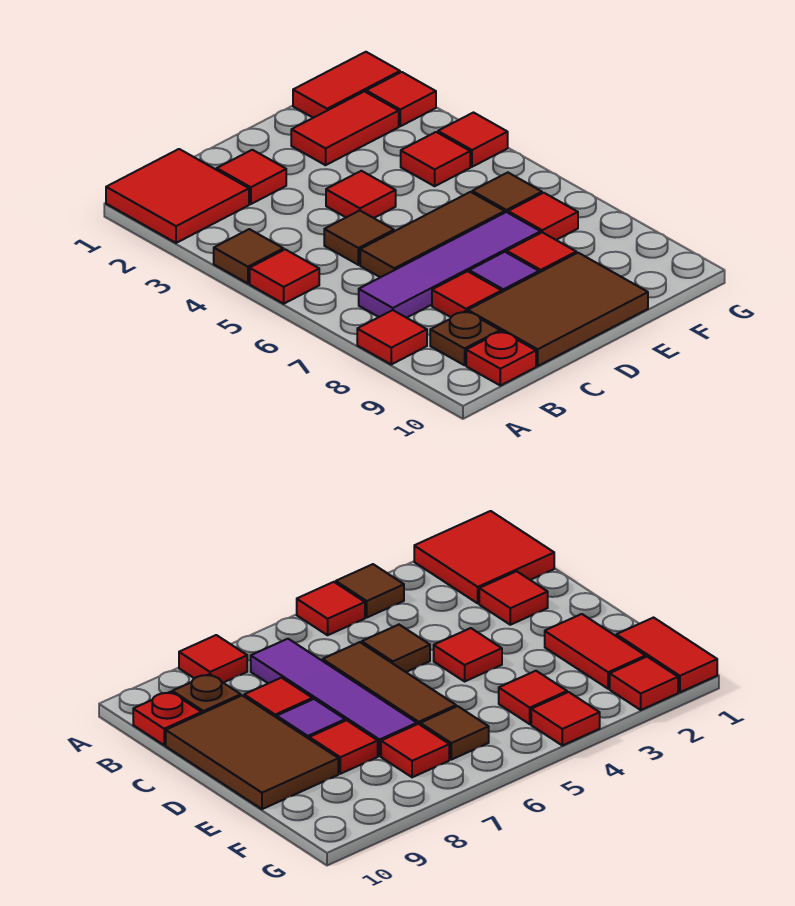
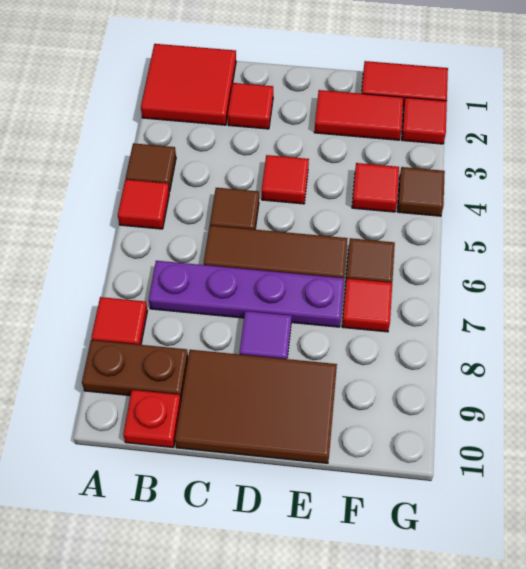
purple 1x4 tile [359,212,541,318] -> purple 1x4 plate [149,261,344,327]
brown 1x1 plate [430,311,500,365] -> brown 1x2 plate [82,340,188,400]
red 1x1 tile [432,271,502,317] -> none
red 1x1 tile [507,232,576,273] -> none
red 1x1 tile [438,113,508,167] -> brown 1x1 tile [398,167,445,216]

